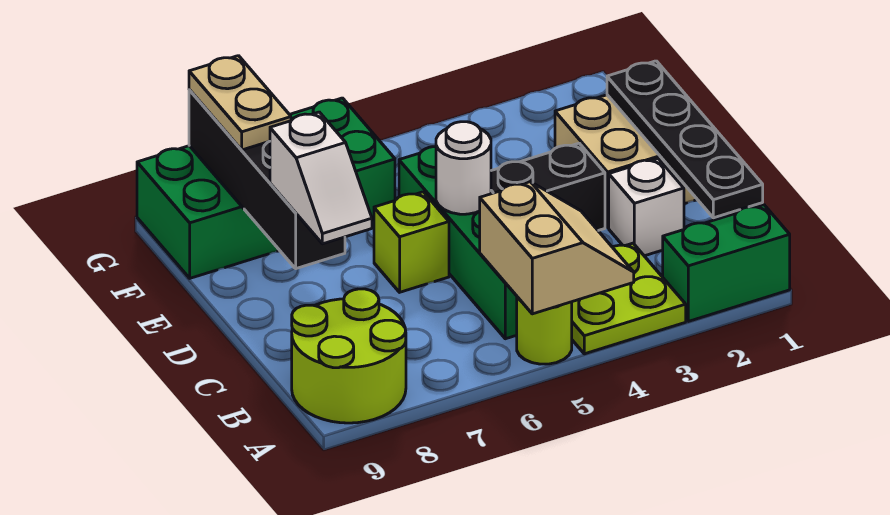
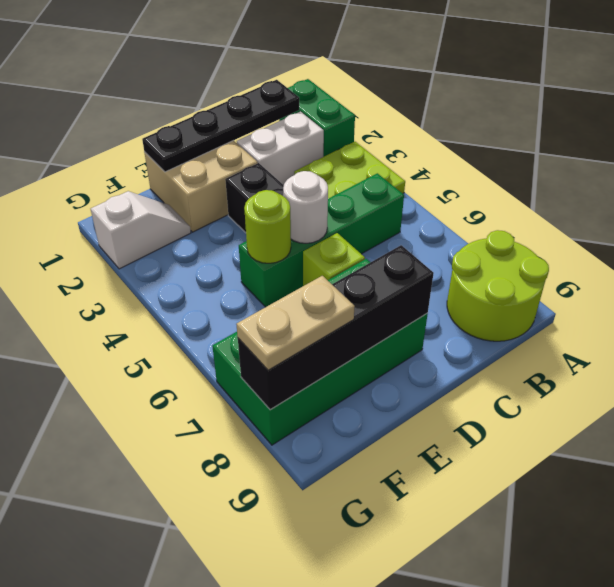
tan 2x2 slope [480,182,634,314] -> none
lime 1x1 round brick [517,297,572,364] -> lime 1x1 round brick moved to [244,190,291,263]
white 1x1 brick [609,158,684,256] -> white 1x2 brick [237,112,324,185]
white 1x2 slope [270,112,372,244] -> white 1x2 slope moved to [91,191,191,269]
green 2x4 brick [137,98,395,278] -> green 2x4 brick turned to [212,259,428,445]

